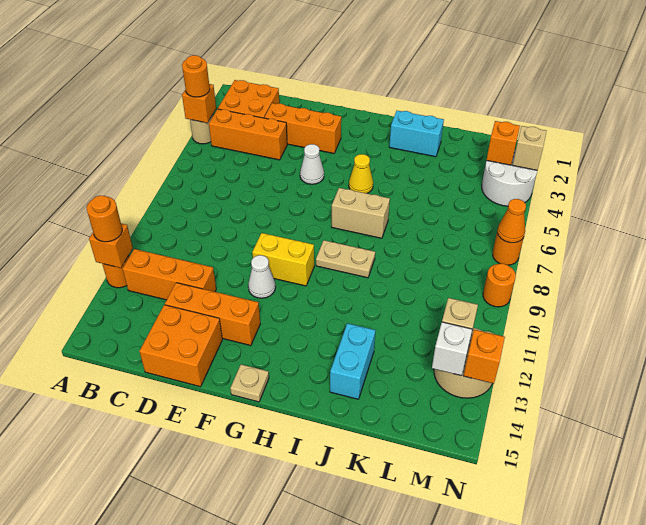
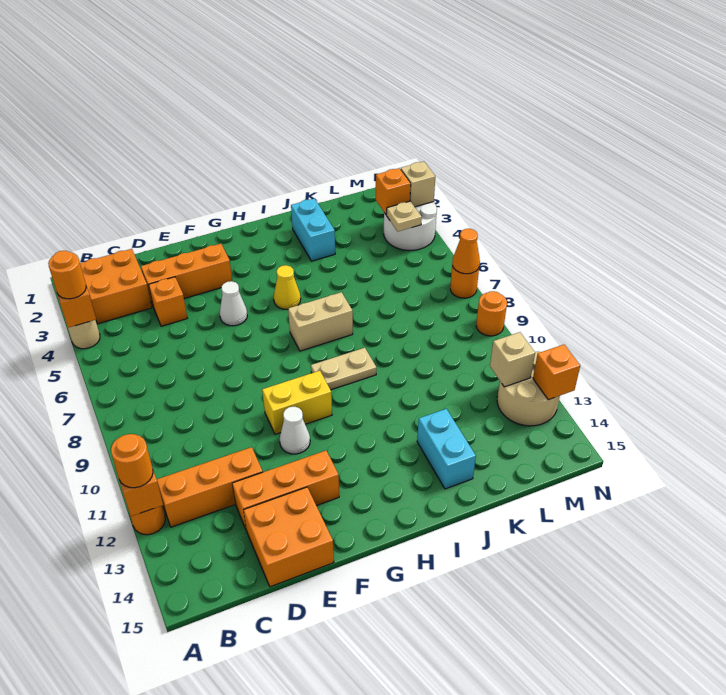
orange 1x3 brick [209,109,287,160] -> orange 1x1 brick [149,277,187,326]
tan 1x1 plate [230,364,269,402] -> tan 1x1 plate moved to [387,201,422,231]
cyan 1x2 brick [389,111,444,157] -> cyan 1x2 brick turned to [291,198,335,261]
white 1x1 brick [432,322,472,376] -> none

